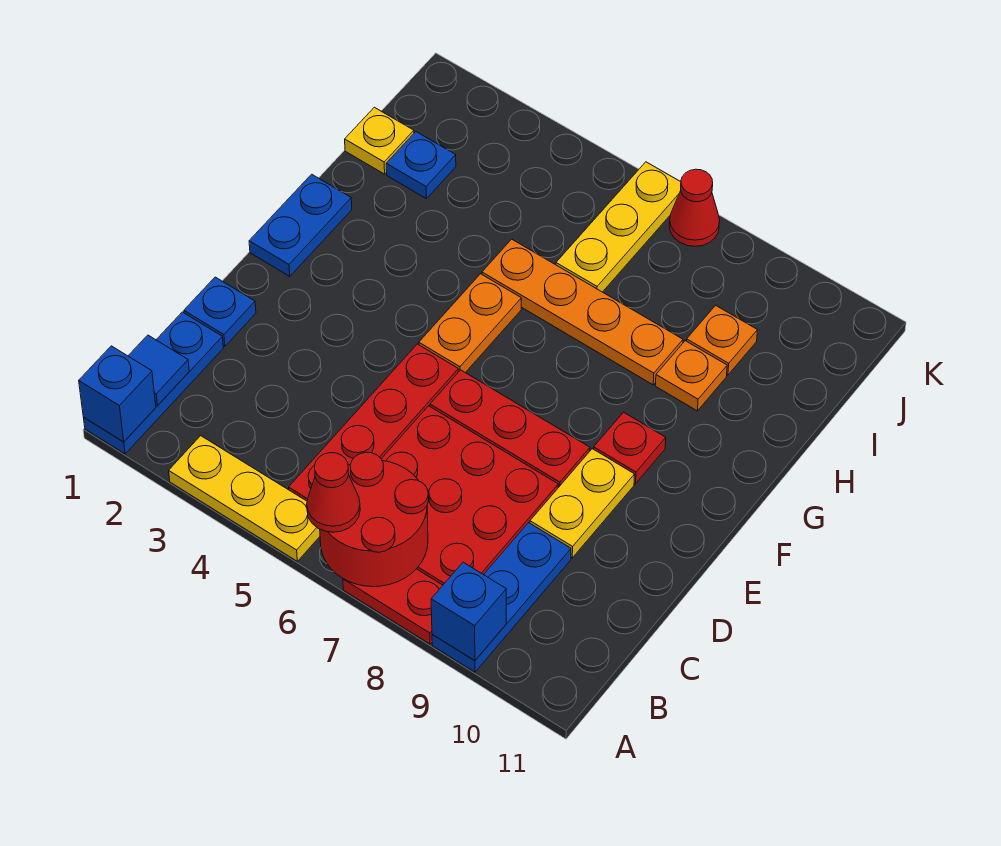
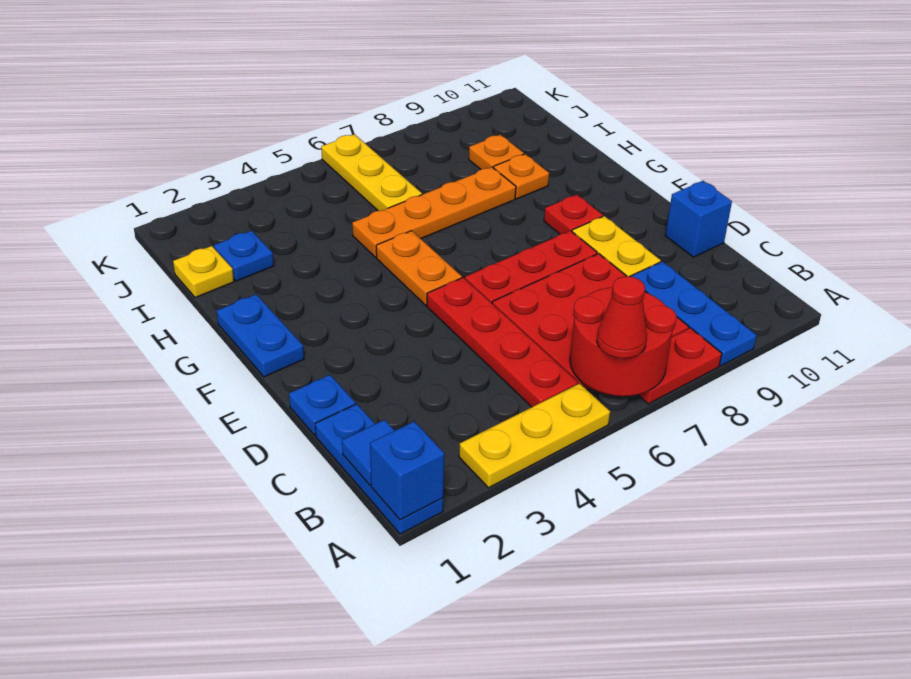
blue 1x1 brick [431,562,506,661] -> blue 1x1 brick moved to [665,181,732,257]
red 1x1 cone [669,169,720,246] -> none

